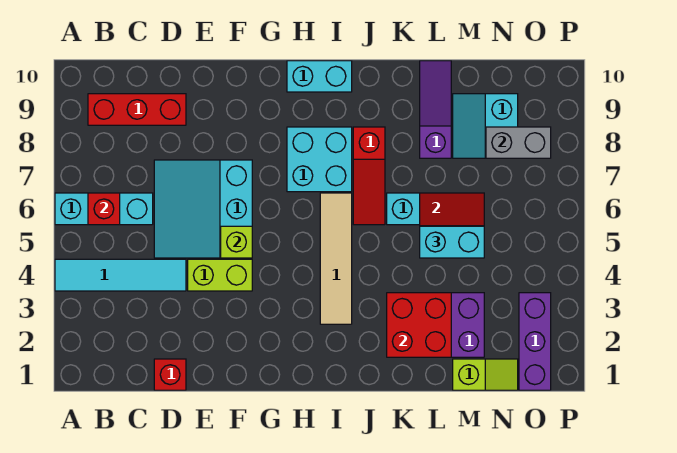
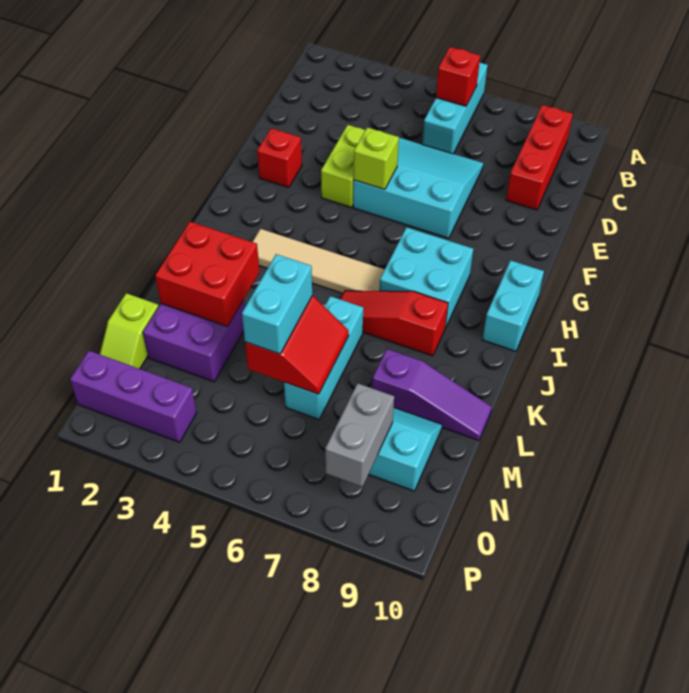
cyan 1x4 tile [55,259,186,291] -> none
red 1x1 brick [154,359,186,390] -> red 1x1 brick moved to [257,128,302,187]

